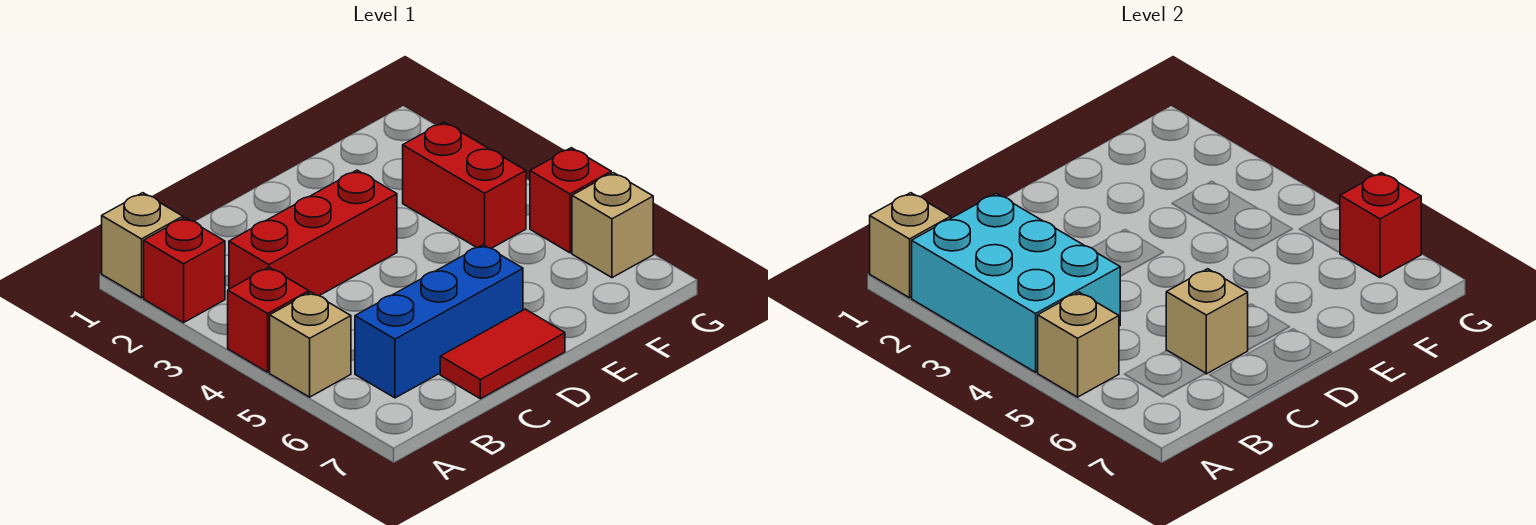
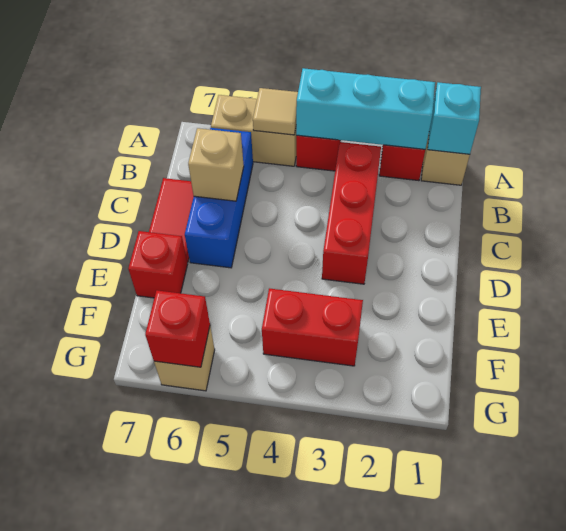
tan 1x1 brick [870,193,951,298] -> cyan 1x1 brick [428,82,481,154]
cyan 2x3 brick [912,193,1120,372] -> cyan 1x3 brick [296,68,435,149]
tan 1x1 brick [270,292,351,397] -> tan 1x2 brick [211,95,297,166]
tan 1x1 brick [1038,292,1119,397] -> tan 1x1 tile [253,88,298,135]
red 1x1 brick [530,148,611,253] -> red 1x1 brick moved to [128,231,188,298]

